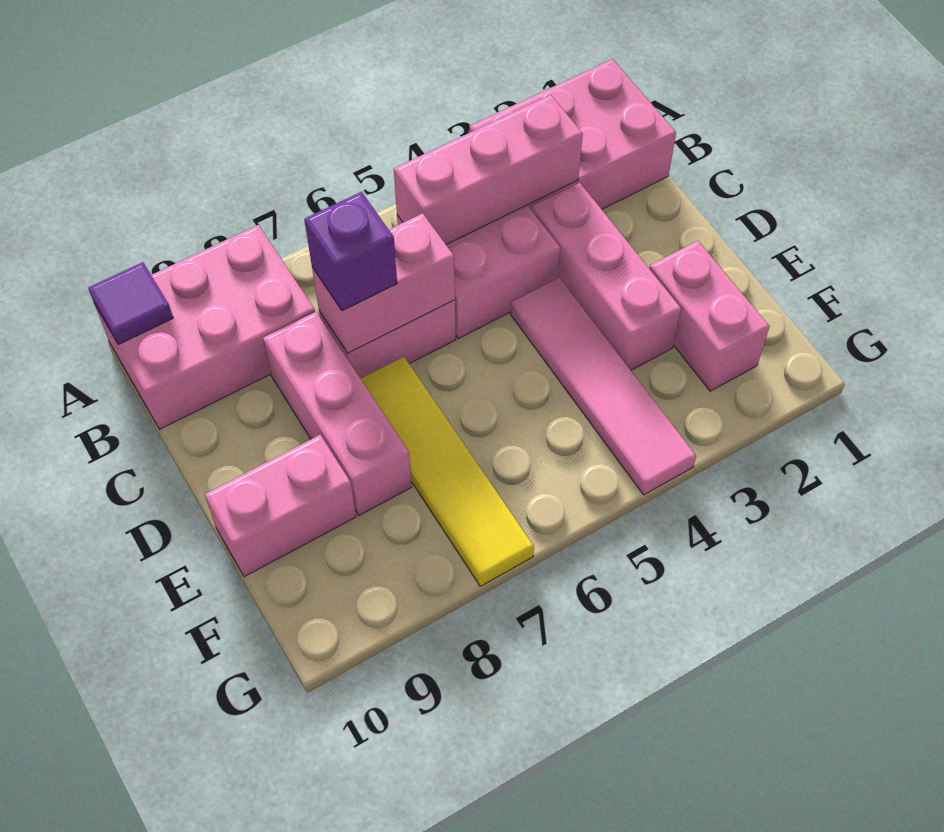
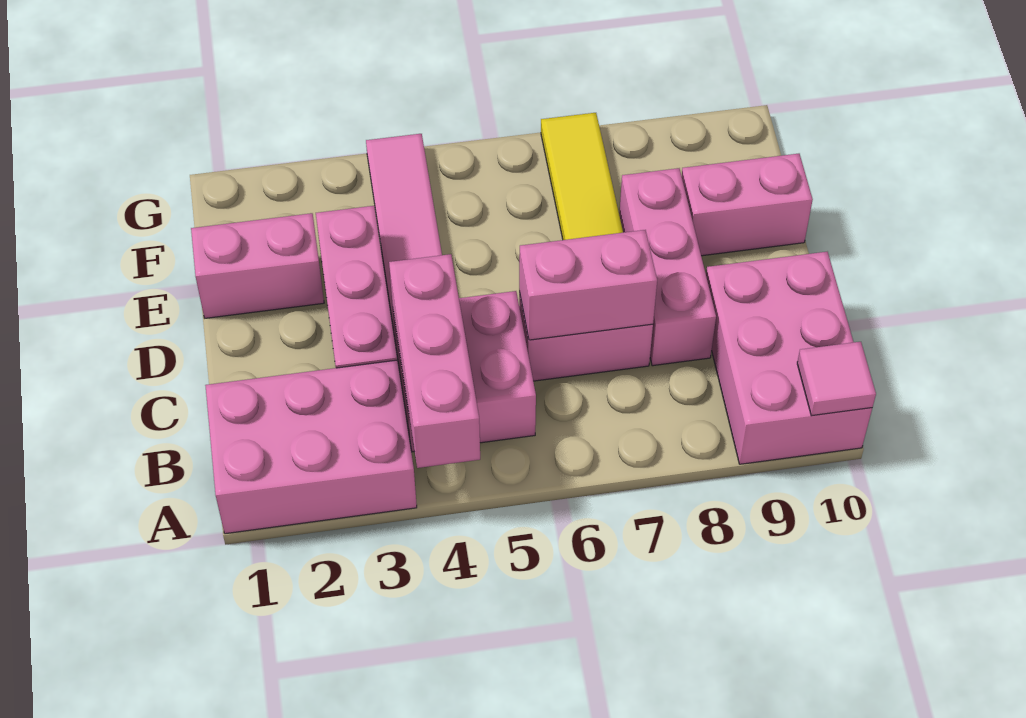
pink 2x3 brick [95,225,315,429] -> pink 2x3 brick turned to [706,252,872,464]
purple 1x1 tile [88,262,173,345] -> pink 1x1 tile [797,342,876,416]
pink 1x3 brick [394,95,583,244] -> pink 1x3 brick turned to [389,254,480,468]
purple 1x1 brick [304,192,397,311] -> none
pink 1x2 brick [649,241,770,391] -> pink 1x2 brick turned to [191,213,324,318]

